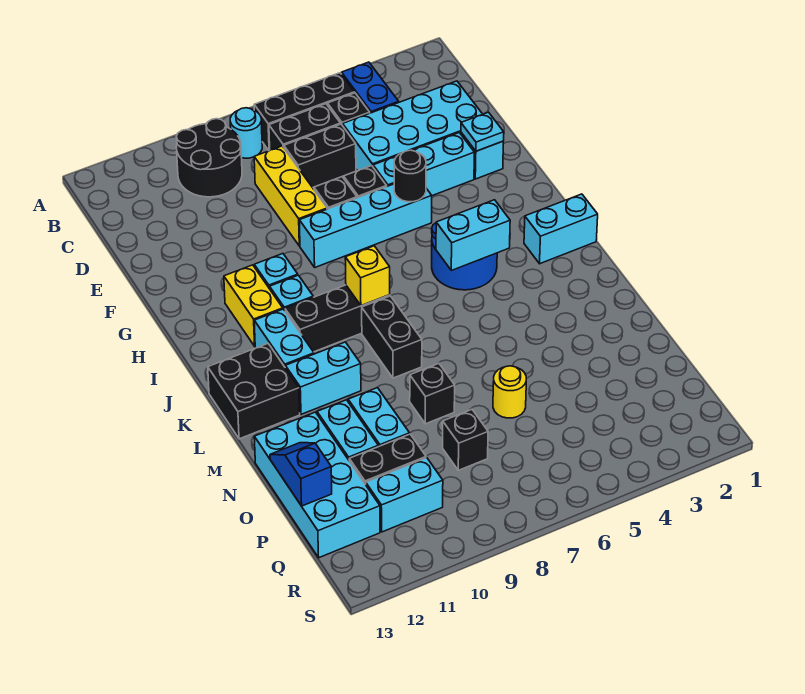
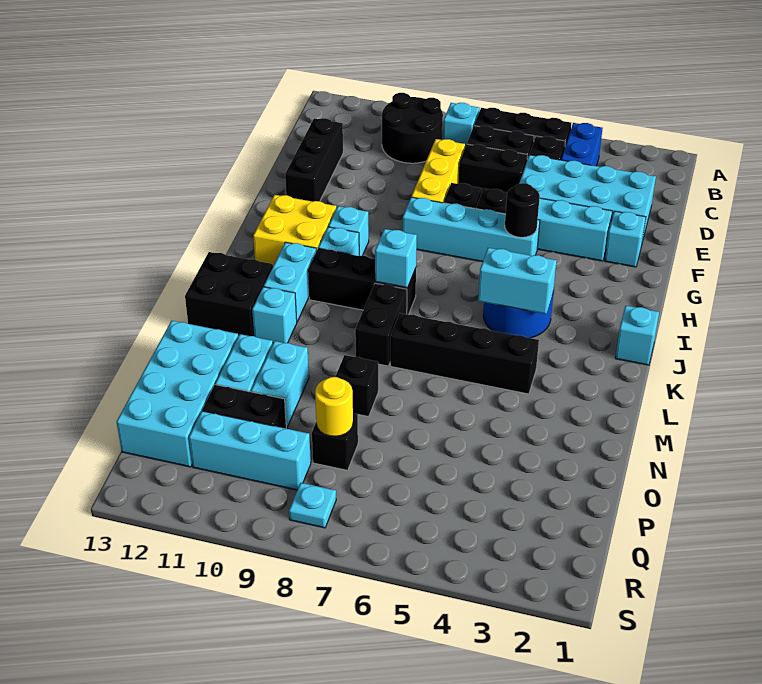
cyan 1x1 round brick [230,108,262,158] -> cyan 1x1 brick [443,103,480,147]
none -> black 1x3 brick [285,118,343,202]
cyan 1x1 plate [461,112,504,151] -> cyan 1x1 plate moved to [289,483,336,528]
yellow 1x2 brick [224,265,283,346] -> yellow 2x2 brick [253,195,336,266]
cyan 1x2 brick [524,194,598,264] -> cyan 1x1 brick [615,306,659,365]
yellow 1x1 brick [345,246,390,306] -> cyan 1x1 brick [375,229,417,288]
none -> black 1x4 brick [390,313,539,394]
cyan 1x2 brick [285,342,361,414] -> cyan 1x1 brick [252,287,297,343]
yellow 1x1 round brick [493,366,526,418] -> yellow 1x1 round brick moved to [315,377,353,436]
blue 1x2 slope [270,443,332,506] -> none
cyan 1x2 brick [366,458,443,532] -> cyan 1x3 brick [189,411,311,490]

